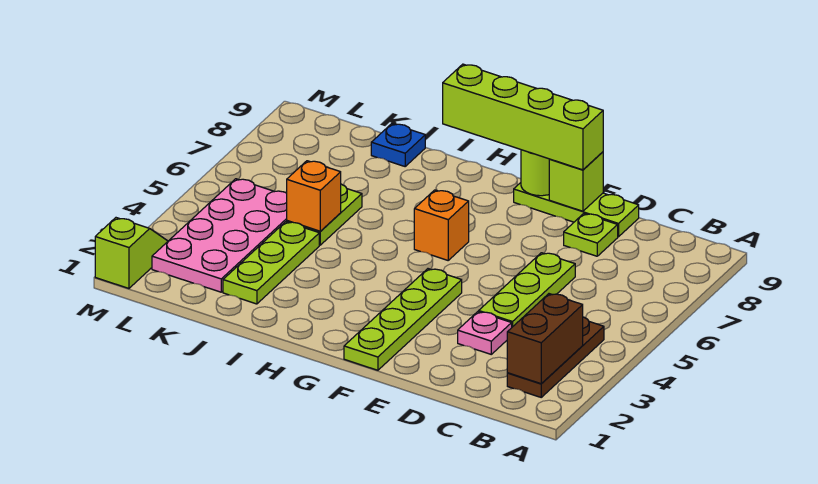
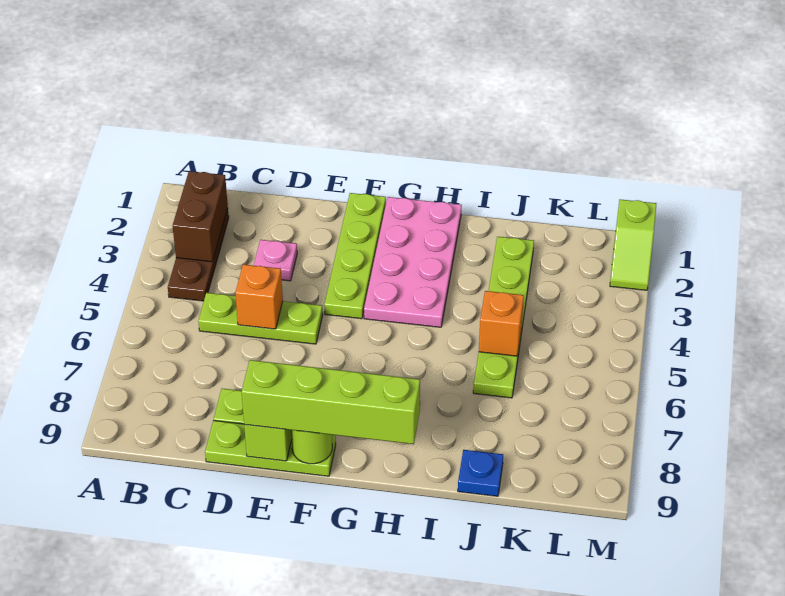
lime 1x3 plate [479,253,575,327] -> lime 1x3 plate turned to [198,293,323,344]
orange 1x1 brick [414,190,469,260] -> orange 1x1 brick moved to [235,264,283,329]
pink 2x4 plate [152,179,287,292] -> pink 2x4 plate moved to [364,197,462,327]

